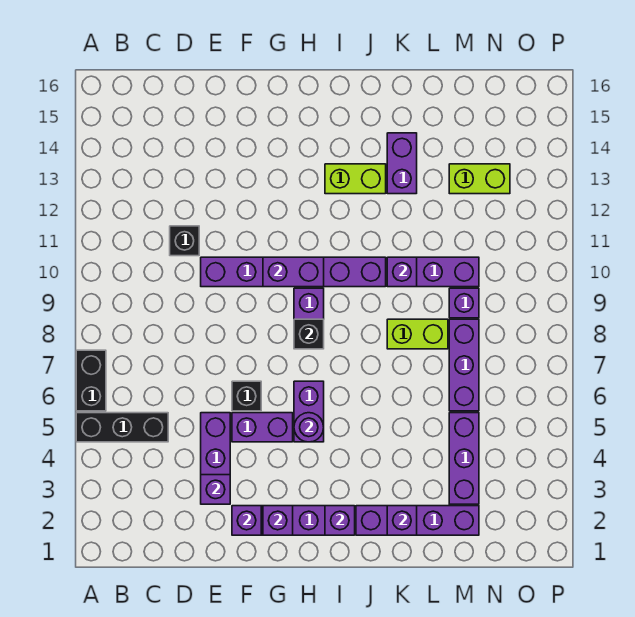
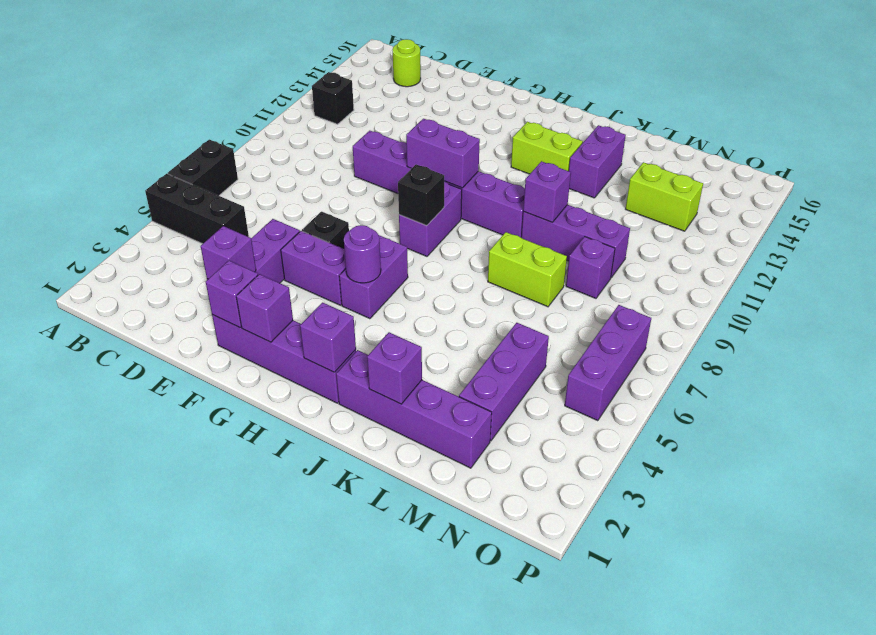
none -> lime 1x1 round brick [393,39,421,87]
black 1x1 brick [170,226,199,256] -> black 1x1 brick moved to [312,72,354,124]
purple 1x3 brick [449,319,479,411] -> purple 1x3 brick moved to [565,305,651,421]

